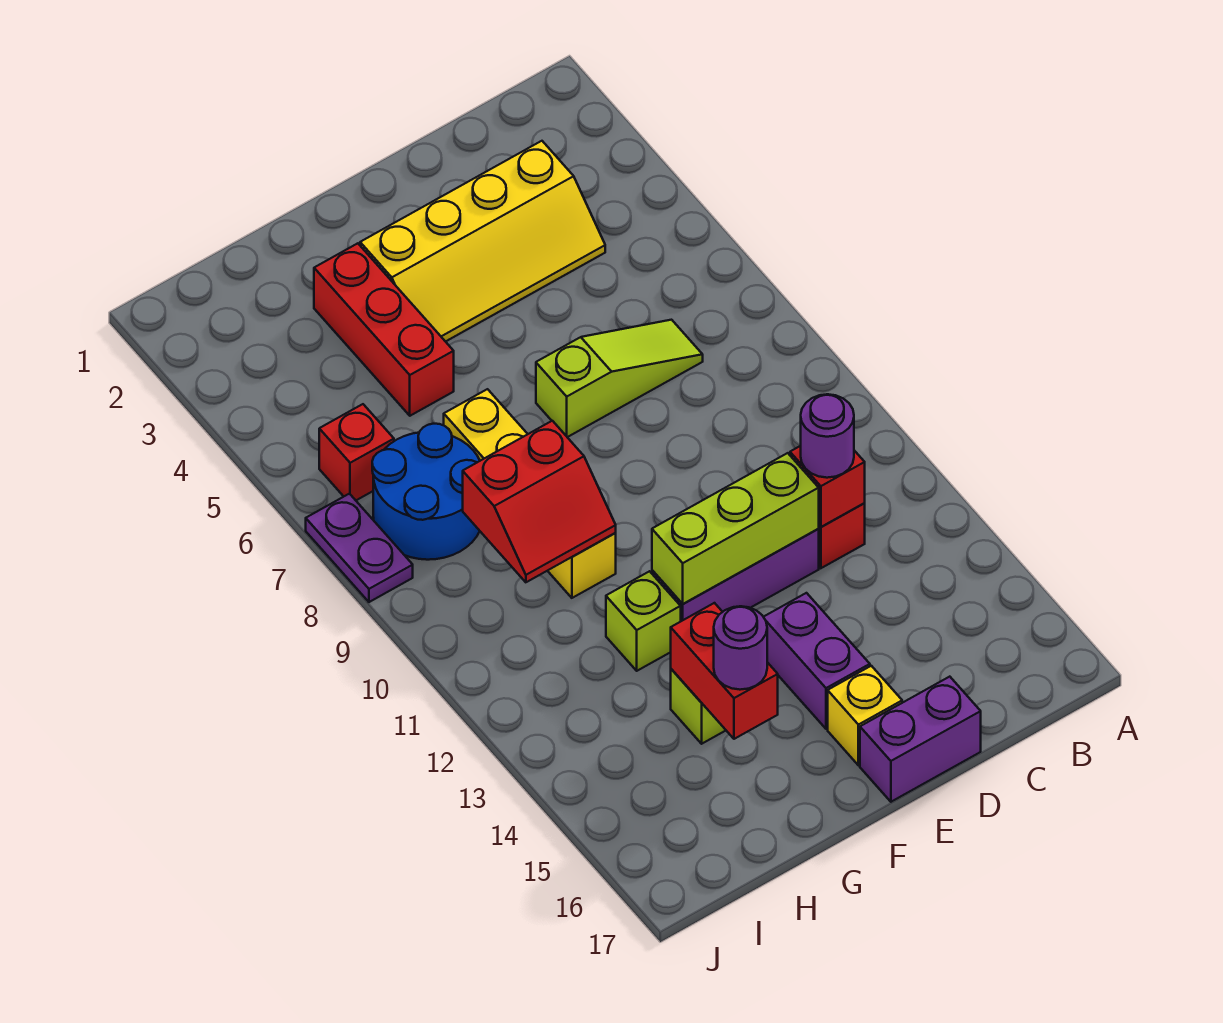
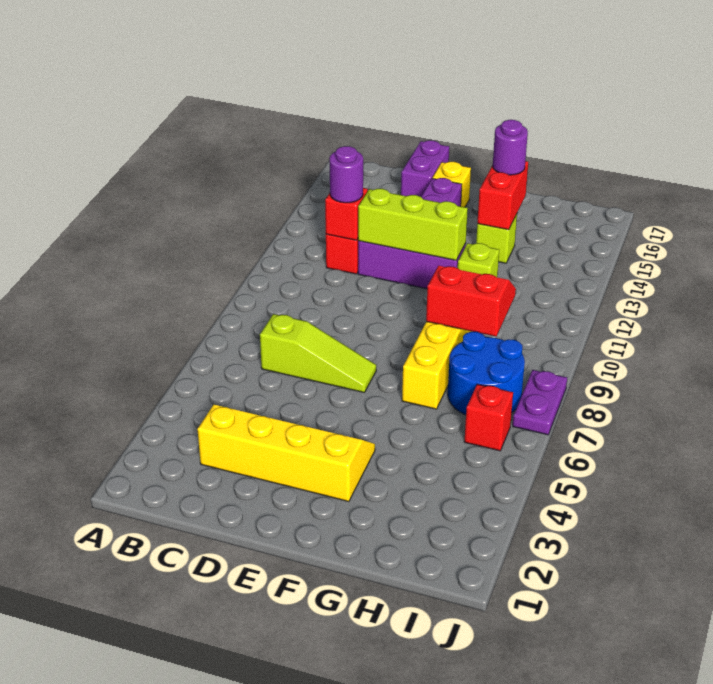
lime 1x3 slope [536,320,703,437] -> lime 1x3 slope turned to [260,314,376,392]
purple 1x2 brick [860,677,981,802] -> purple 1x2 brick turned to [401,140,449,197]
red 1x3 brick [314,243,454,416] -> none

